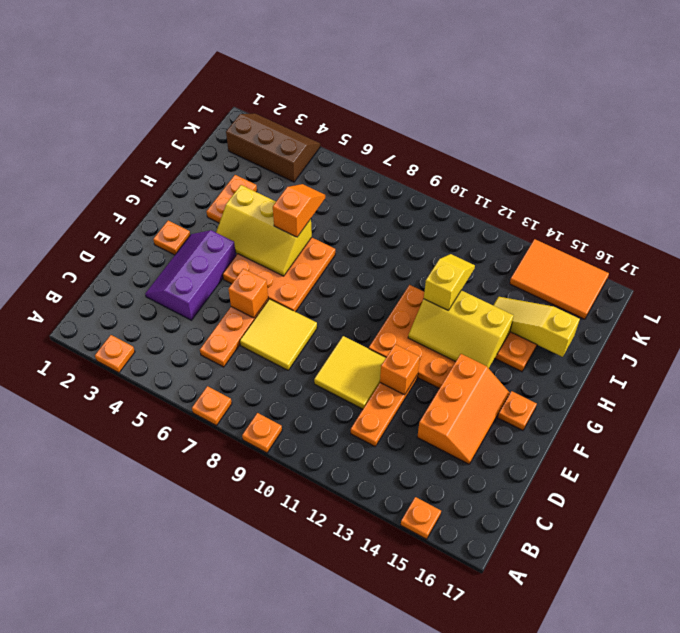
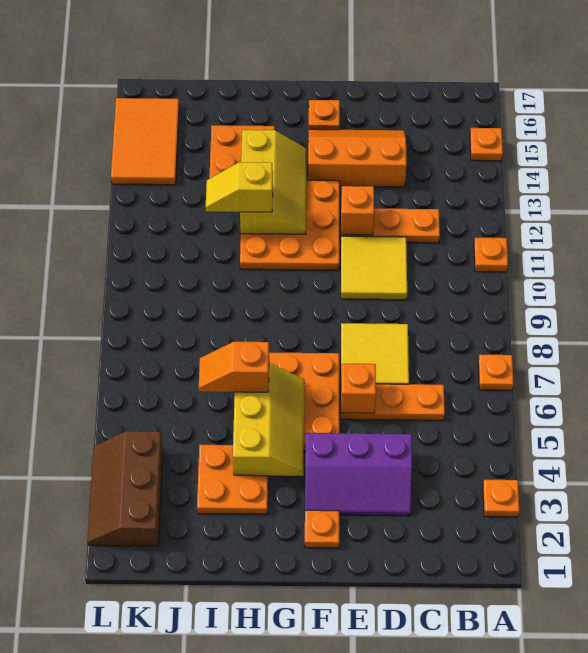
orange 1x1 plate [242,413,282,453] -> orange 1x1 plate moved to [474,238,508,272]
orange 1x2 plate [207,175,257,223] -> orange 2x2 plate [197,445,268,514]
yellow 1x3 slope [493,297,580,357] -> none

